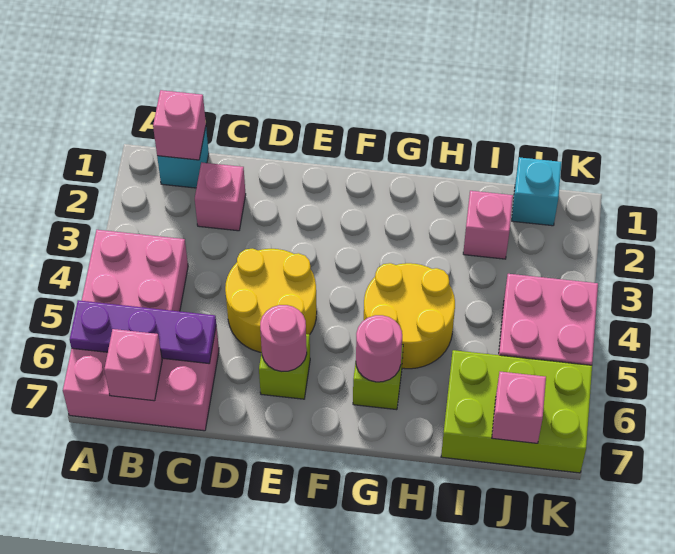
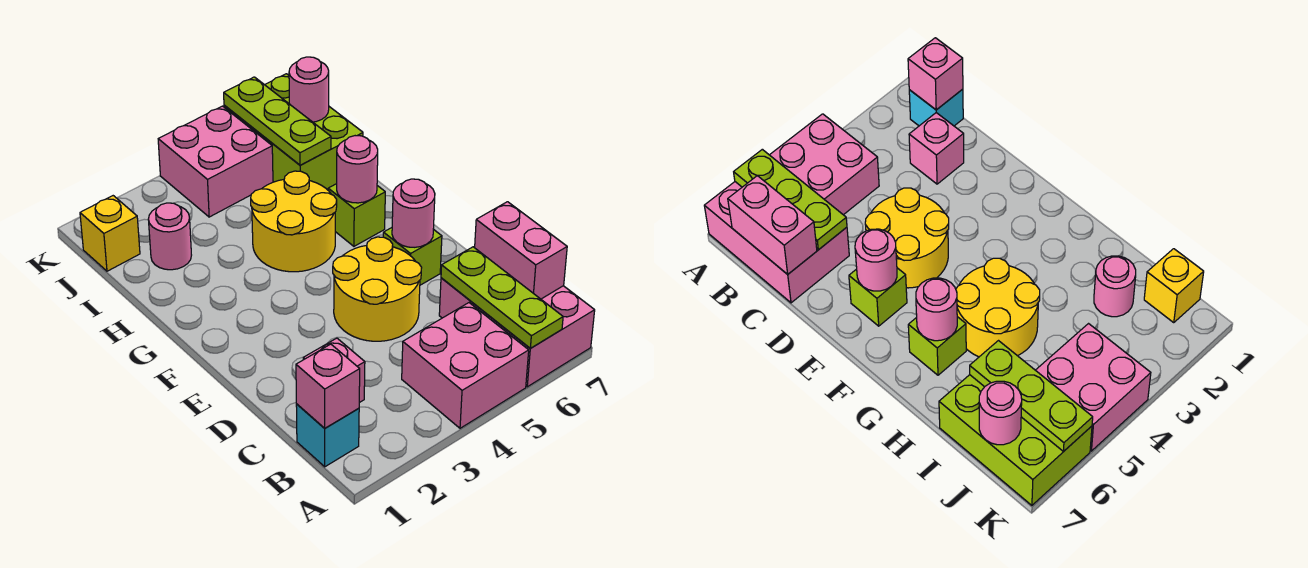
purple 1x3 plate [70,300,216,364] -> lime 1x3 plate [441,247,563,348]
pink 1x1 brick [104,329,162,401] -> pink 1x2 brick [475,202,567,299]
pink 1x1 brick [463,191,513,259] -> pink 1x1 round brick [148,203,191,270]
none -> lime 1x3 plate [224,77,331,165]
cyan 1x1 brick [512,157,562,226] -> yellow 1x1 brick [80,196,140,271]
pink 1x1 brick [492,372,546,443] -> pink 1x1 round brick [289,57,329,122]

